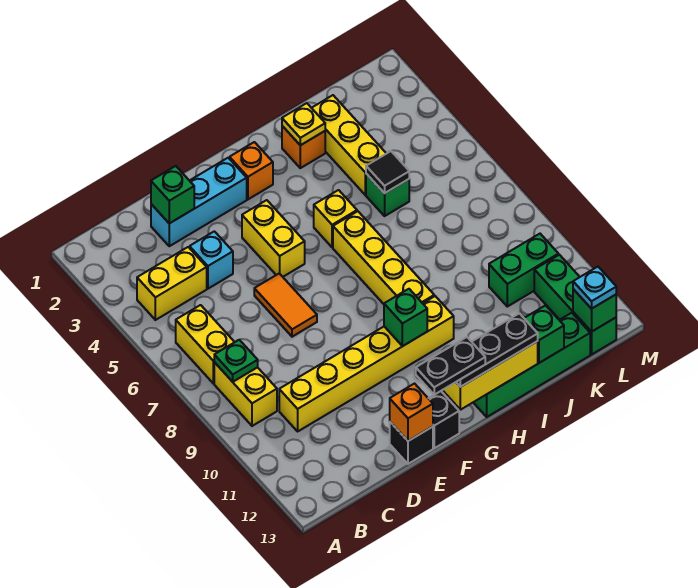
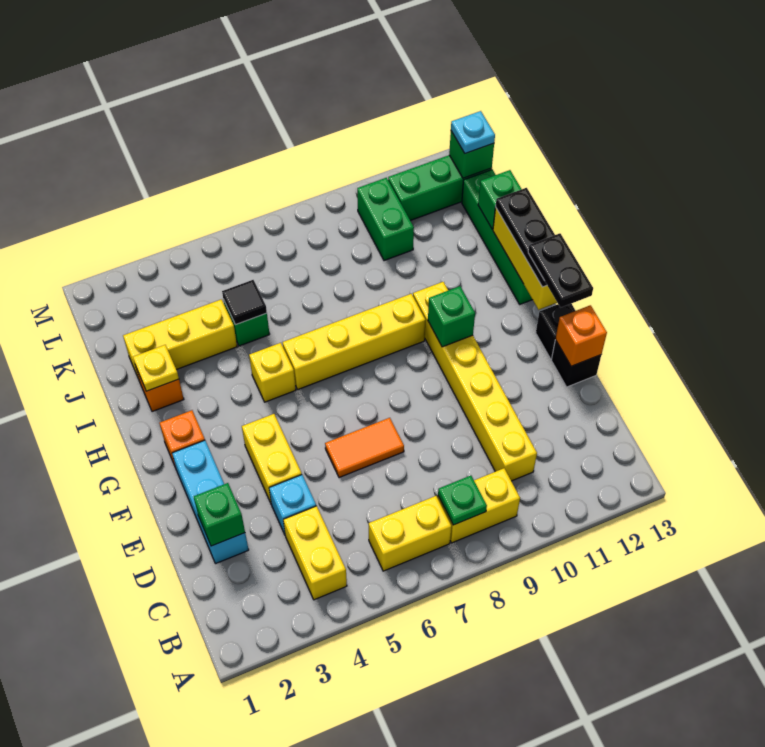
yellow 1x2 brick [242,200,305,277] -> yellow 1x2 brick turned to [242,414,302,505]

